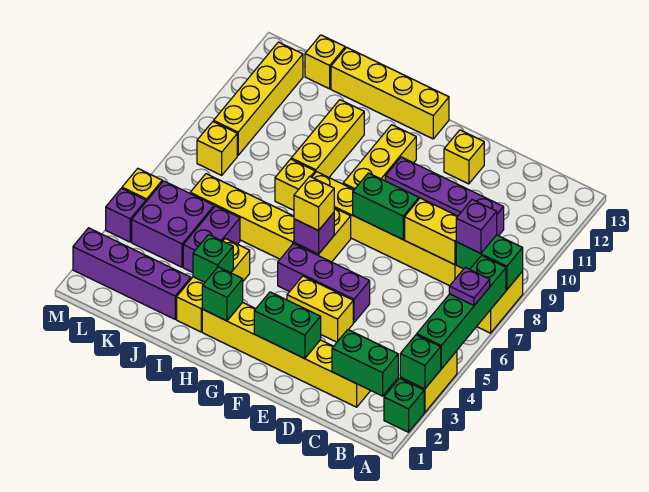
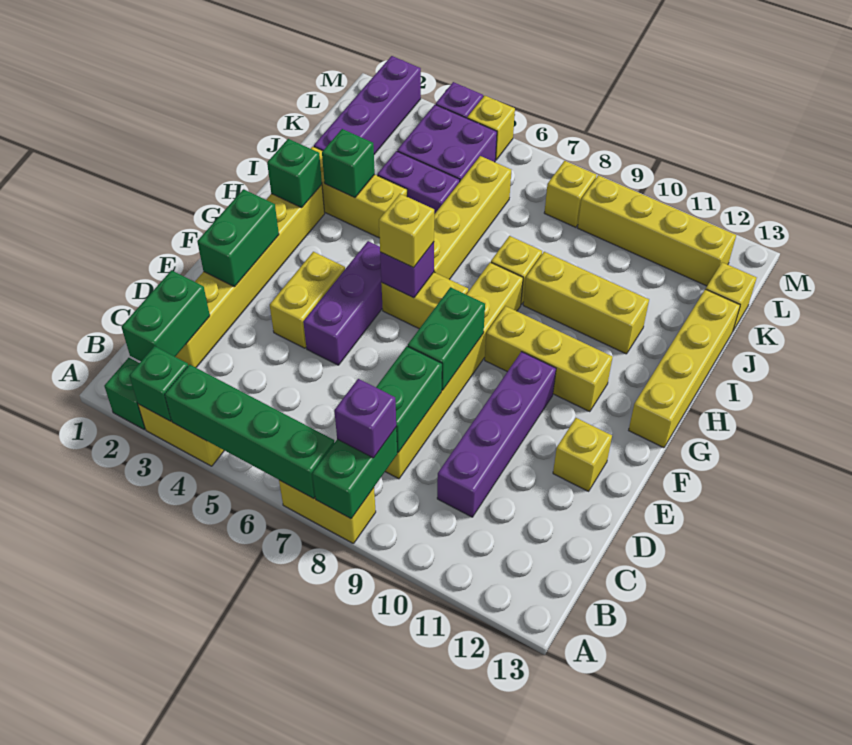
purple 1x1 plate [449,267,490,305] -> none
yellow 1x2 brick [405,198,458,265] -> green 1x2 brick [376,346,442,453]

